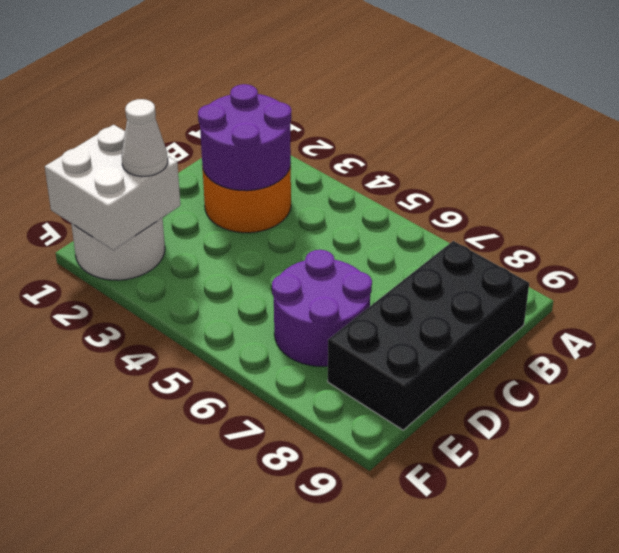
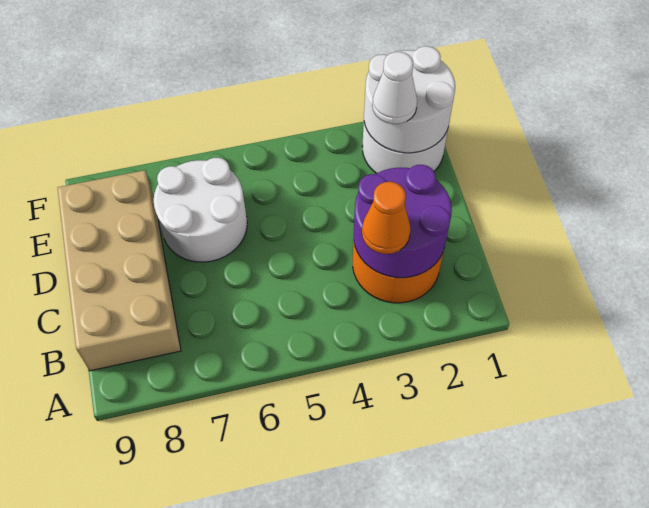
none -> orange 1x1 cone [362,182,411,254]
black 2x4 brick [328,241,529,430] -> tan 2x4 brick [58,170,181,371]
purple 2x2 round brick [272,250,372,366] -> white 2x2 round brick [154,158,247,262]
white 2x2 brick [45,125,180,250] -> white 2x2 round brick [364,46,455,153]

